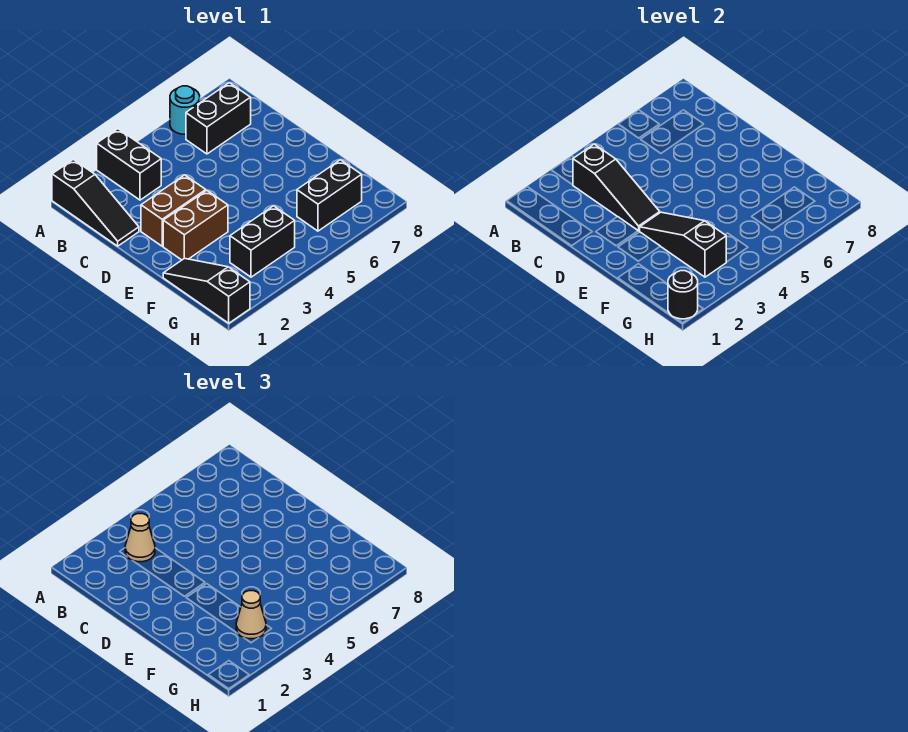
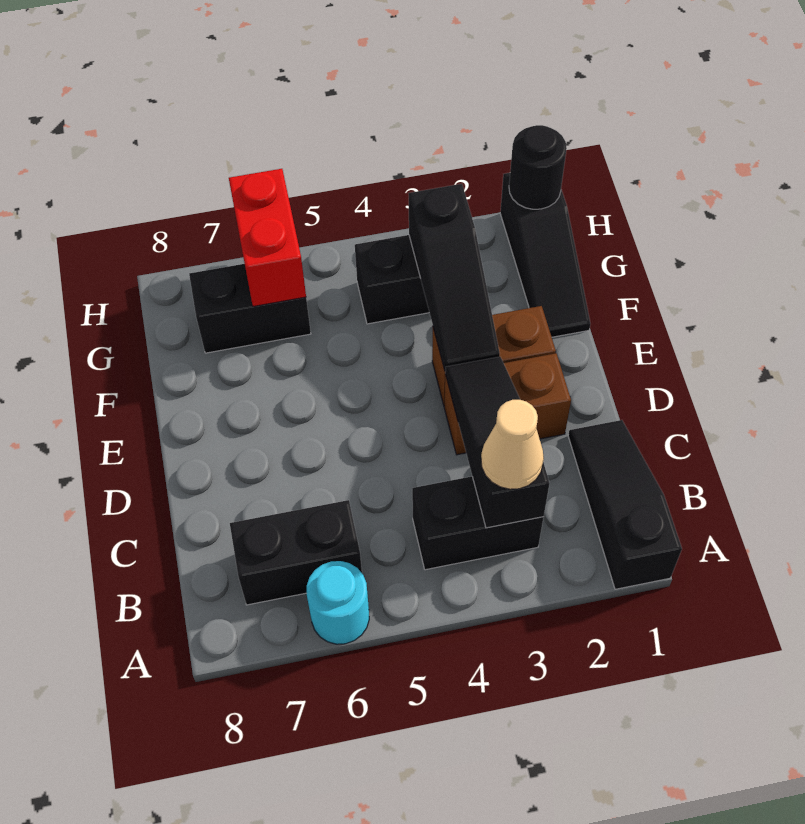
black 1x2 brick [97,129,161,200] -> black 1x2 brick turned to [412,476,544,570]
tan 1x1 cone [236,591,266,639] -> none
none -> red 1x2 brick [229,169,306,306]

